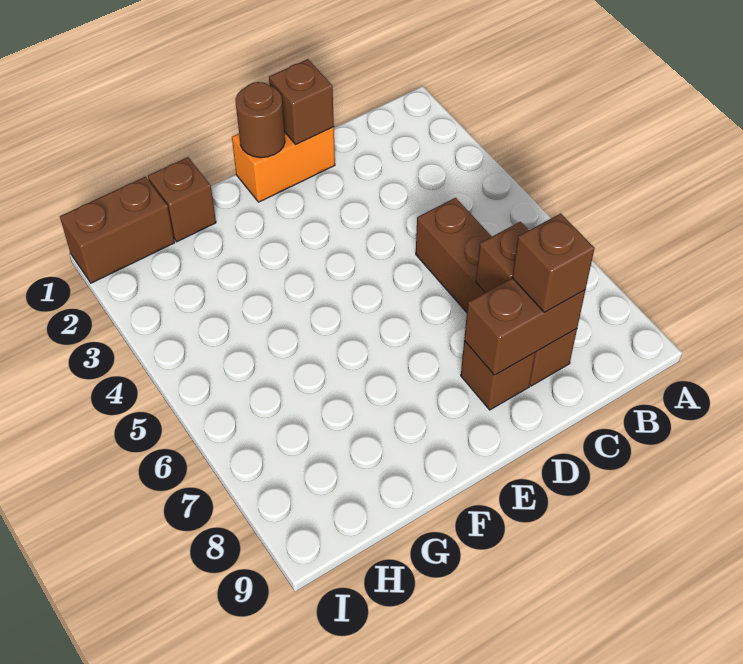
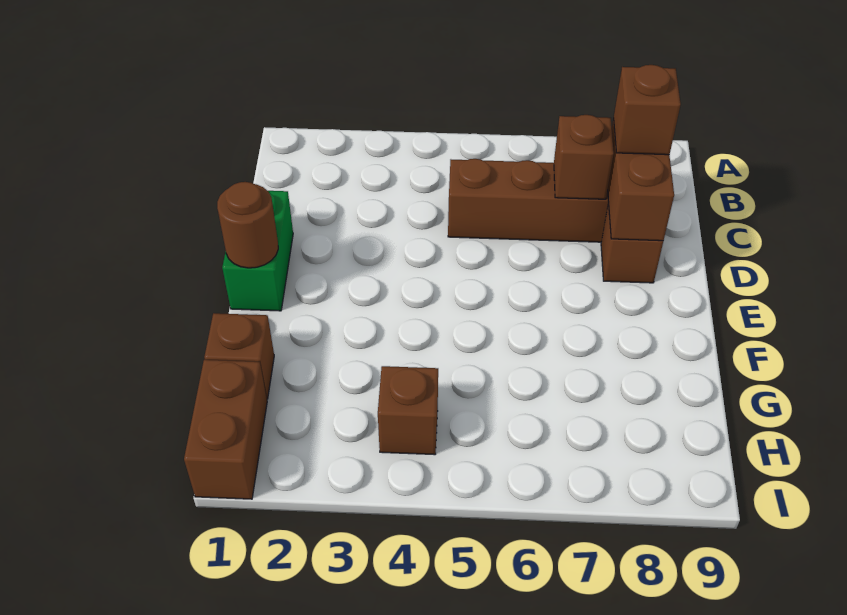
orange 1x2 brick [232,127,335,202] -> green 1x2 brick [222,191,293,311]
brown 1x1 brick [269,59,334,144] -> brown 1x1 brick moved to [378,366,438,455]

